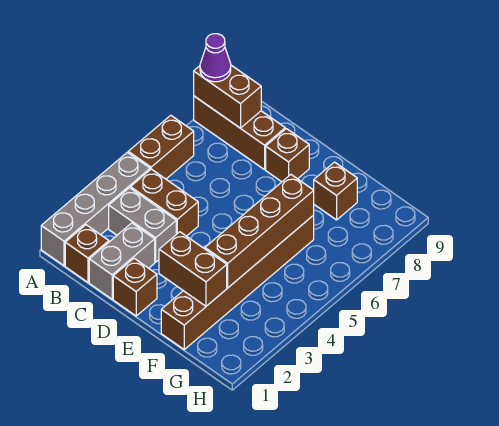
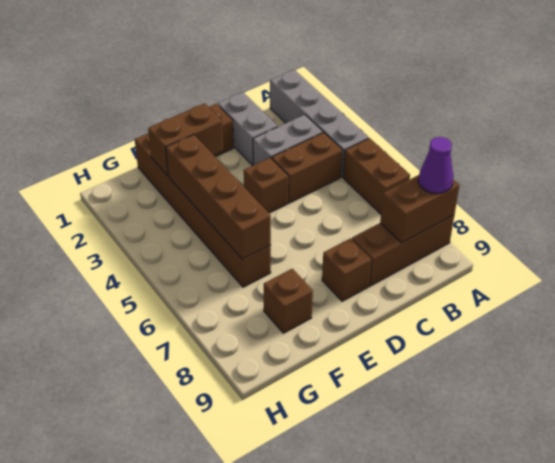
brown 1x1 brick [65,225,109,282] -> brown 1x1 brick moved to [244,158,288,213]

